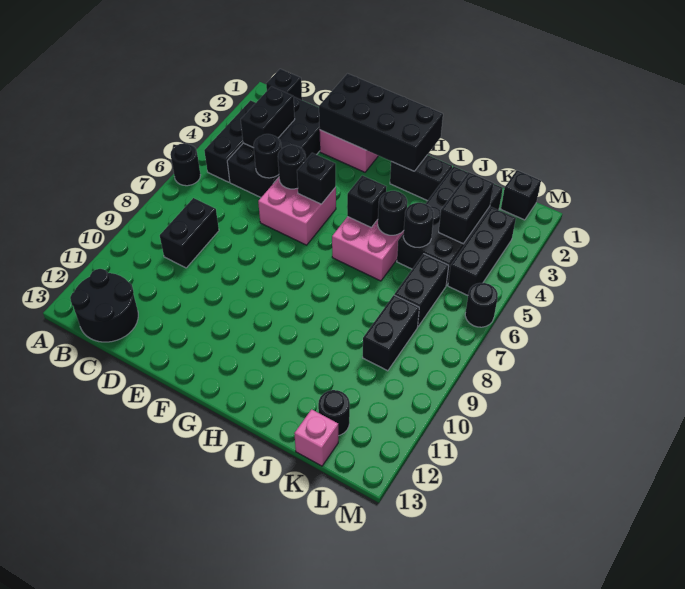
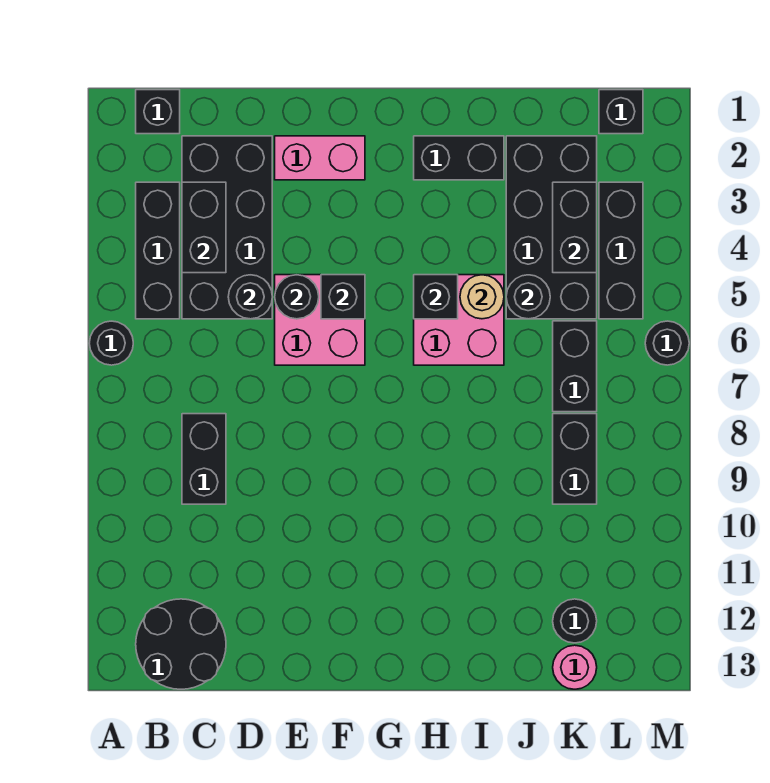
black 2x4 brick [319,74,443,171] -> none
black 1x1 round brick [378,191,407,235] -> tan 1x1 round brick [460,275,504,319]
pink 1x1 brick [294,409,338,466] -> pink 1x1 round brick [553,645,597,689]

